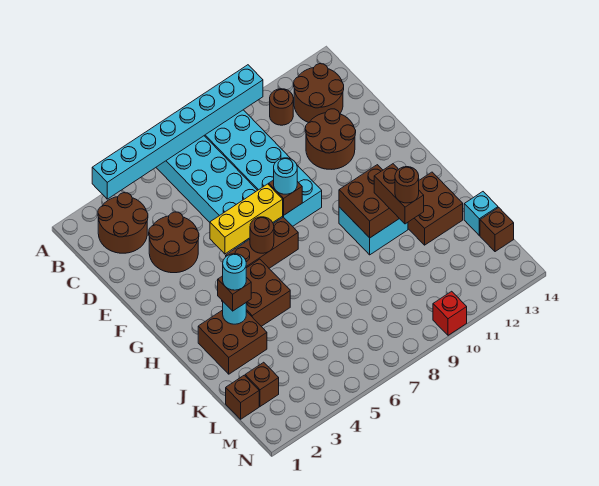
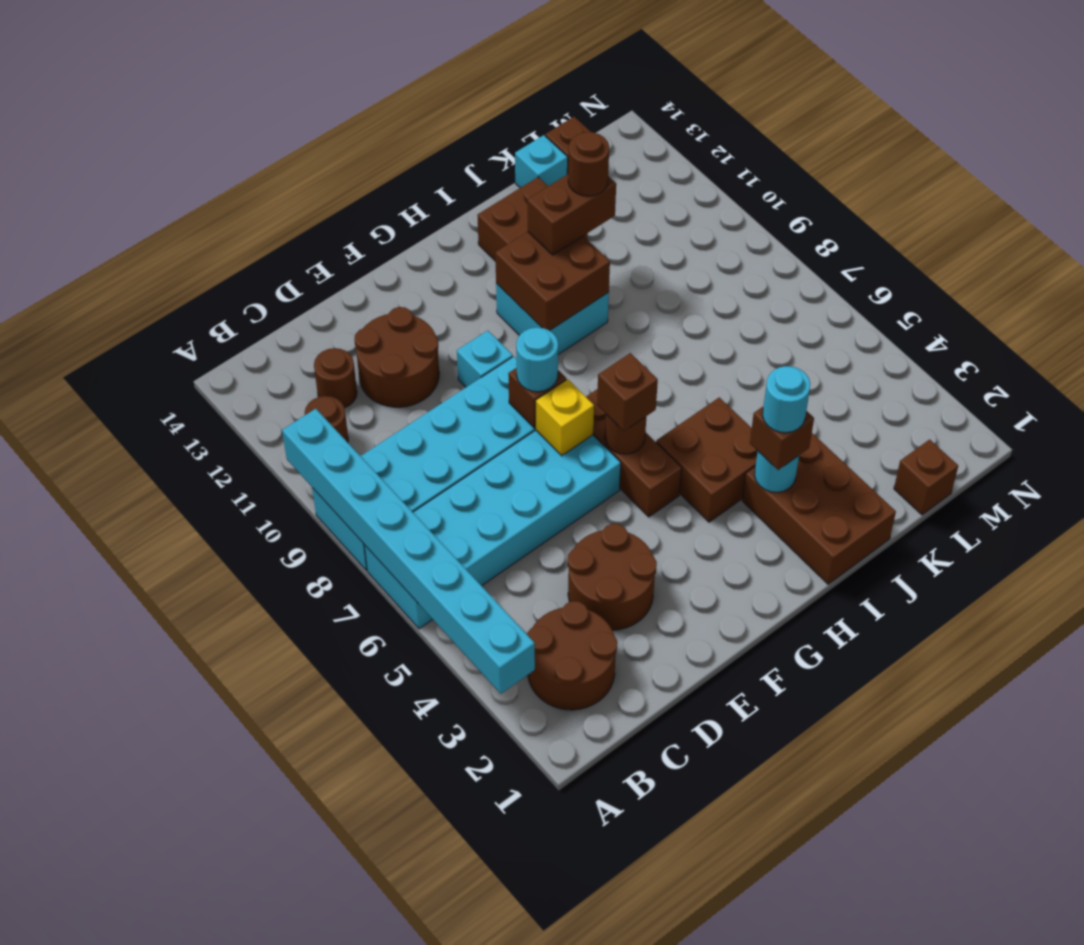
brown 2x2 round brick [294,64,344,123] -> brown 1x1 round brick [314,348,357,408]
yellow 1x3 brick [210,184,283,254] -> yellow 1x1 brick [536,379,594,456]
none -> cyan 1x1 brick [457,331,513,387]
brown 2x2 brick [198,310,267,374] -> brown 2x3 brick [742,433,896,584]
brown 1x1 brick [245,362,279,406] -> brown 1x1 brick moved to [597,353,658,431]
red 1x1 brick [433,291,467,335] -> none

